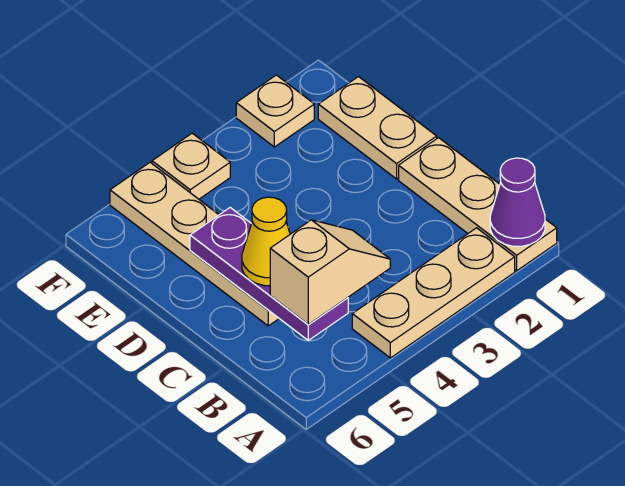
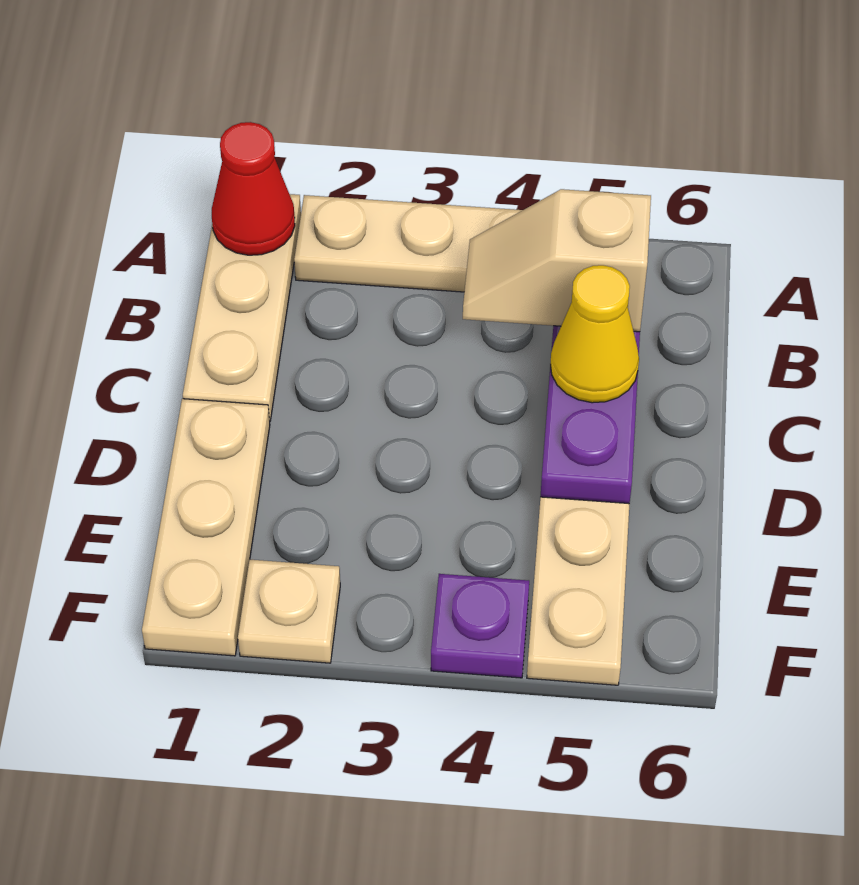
purple 1x1 cone [490,158,545,246] -> red 1x1 cone [212,122,295,255]
tan 1x2 plate [318,77,437,179] -> tan 1x3 plate [142,399,270,656]
tan 1x1 plate [152,133,230,199] -> purple 1x1 plate [431,574,529,678]

